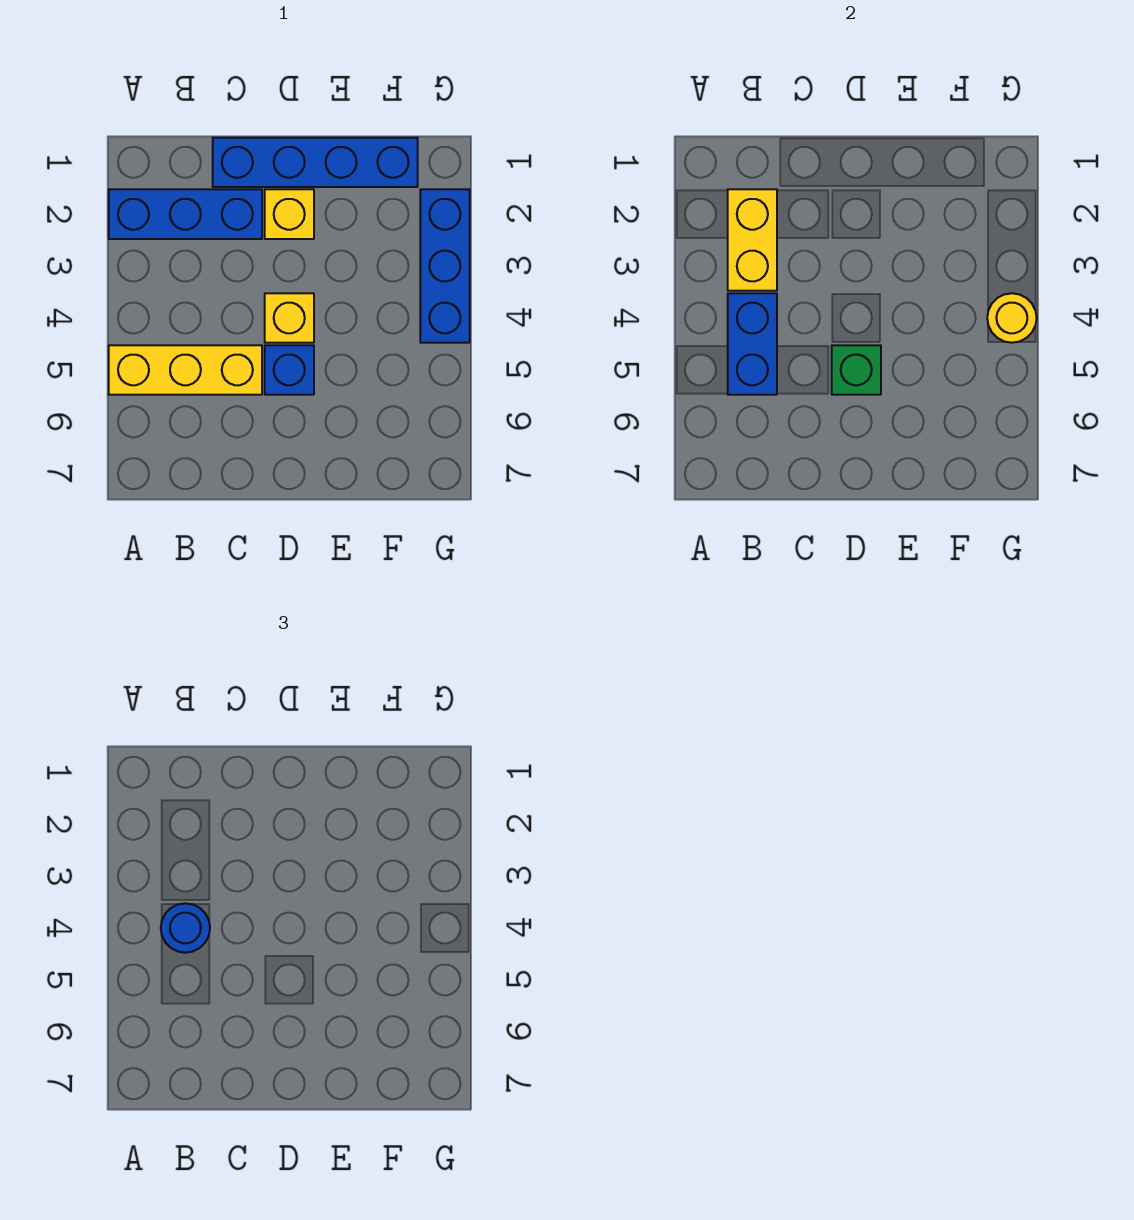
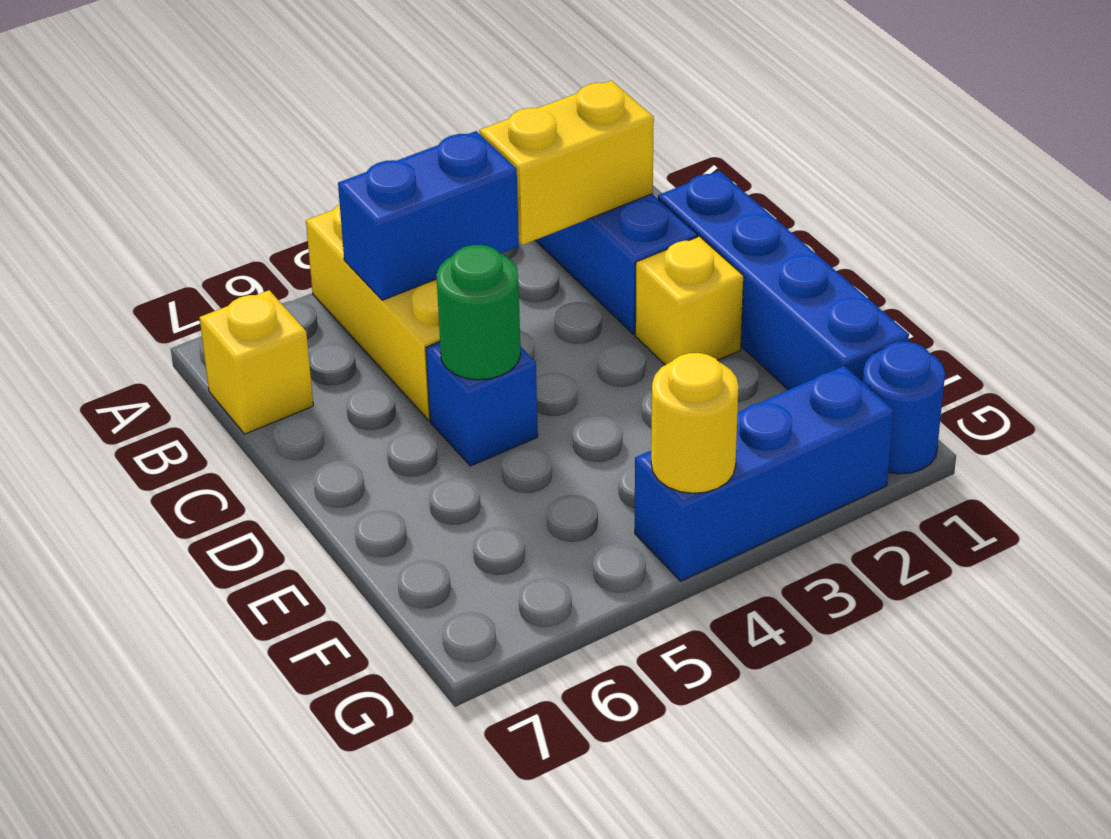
blue 1x1 round brick [161,903,210,953] -> blue 1x1 round brick moved to [863,342,945,474]
yellow 1x1 brick [265,293,314,343] -> yellow 1x1 brick moved to [200,290,313,434]
green 1x1 brick [832,345,881,395] -> green 1x1 round brick [436,245,521,380]

